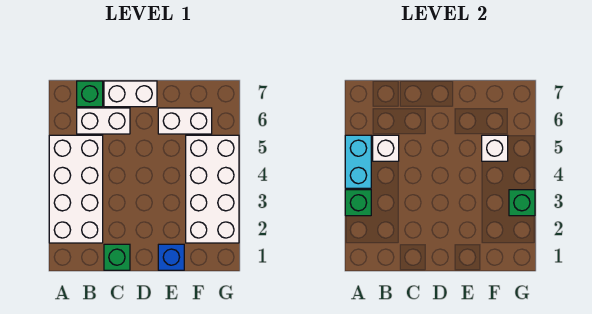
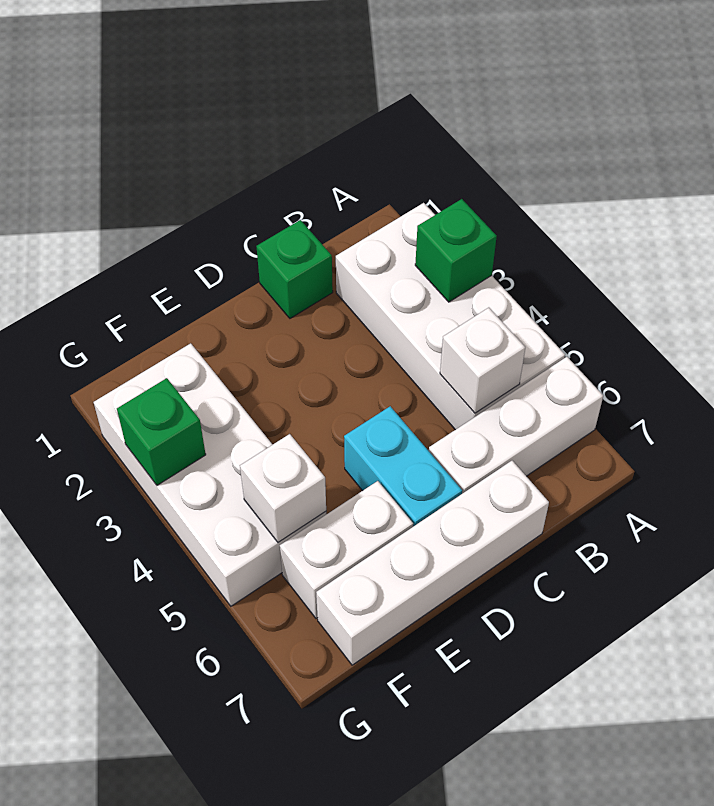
cyan 1x2 brick [345,135,371,188] -> cyan 1x2 brick moved to [344,406,462,527]
white 1x2 brick [77,108,130,134] -> white 1x3 brick [429,357,603,494]
green 1x1 brick [77,81,103,107] -> none
white 1x2 brick [104,81,157,107] -> white 1x4 brick [316,461,549,665]
blue 1x1 brick [158,244,184,270] -> none

